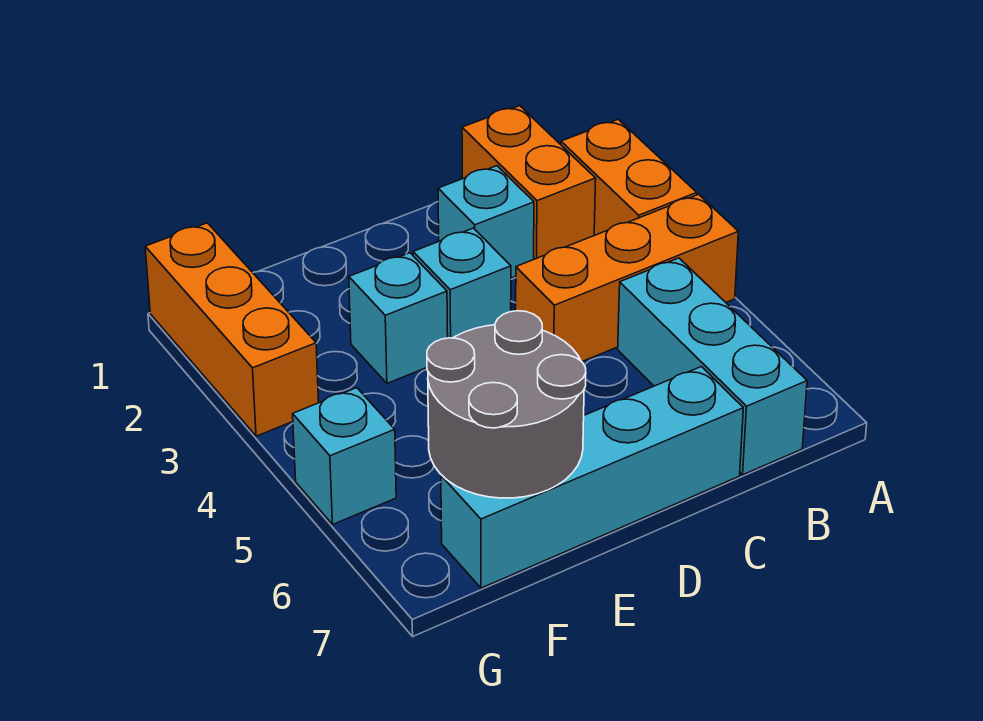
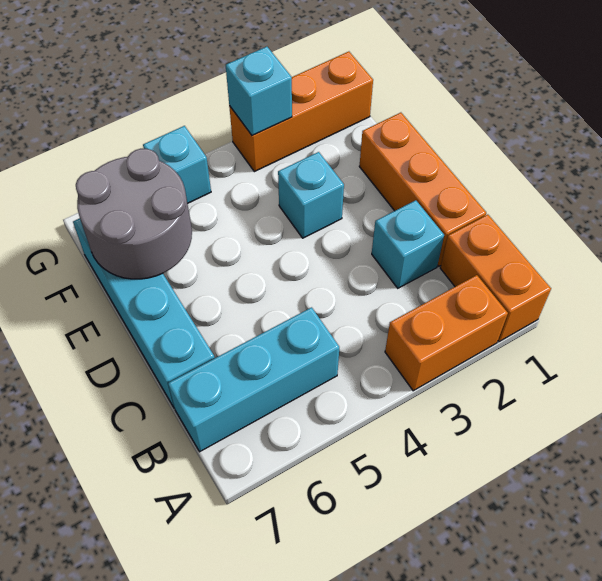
orange 1x3 brick [516,194,738,362] -> orange 1x3 brick moved to [359,113,486,266]
orange 1x2 brick [462,106,596,259] -> orange 1x2 brick turned to [440,215,551,342]
cyan 1x1 brick [413,228,511,338] -> cyan 1x1 brick moved to [226,47,292,136]

